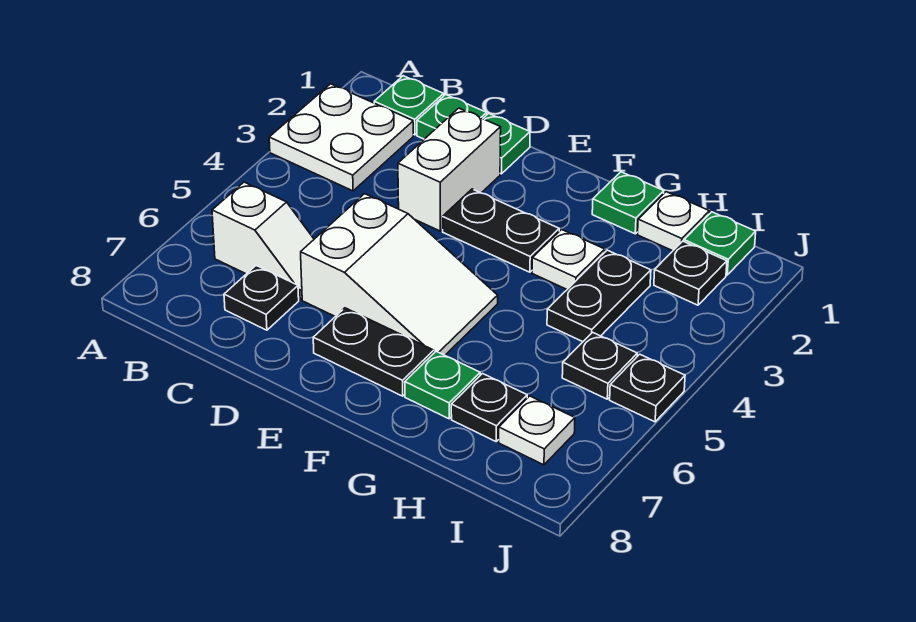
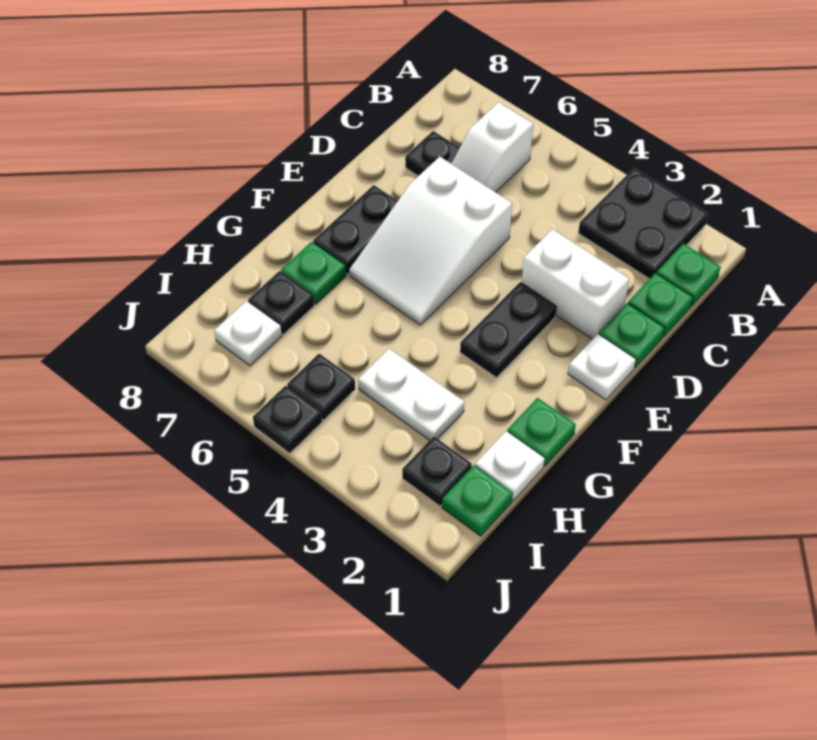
white 2x2 plate [269,84,414,191] -> black 2x2 plate [578,168,708,279]
white 1x1 plate [532,230,605,289] -> white 1x1 plate moved to [568,334,636,400]
black 1x2 plate [547,250,651,342] -> white 1x2 plate [358,349,464,441]

